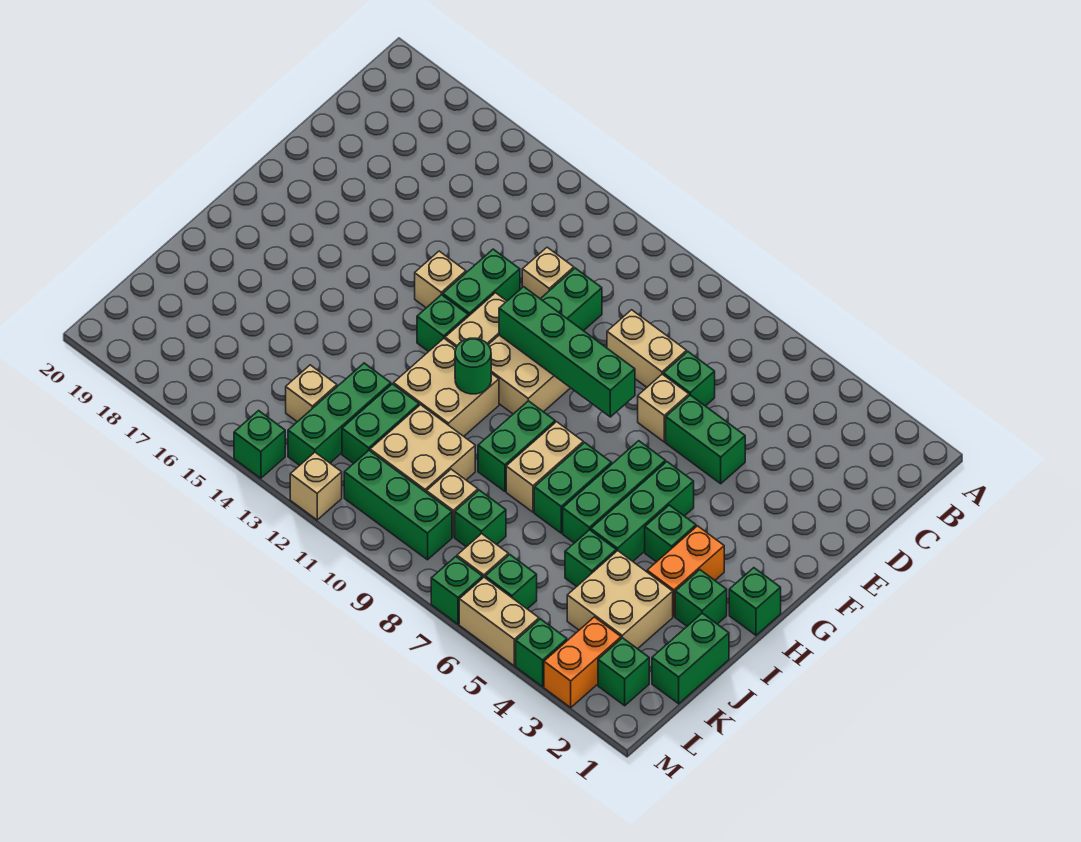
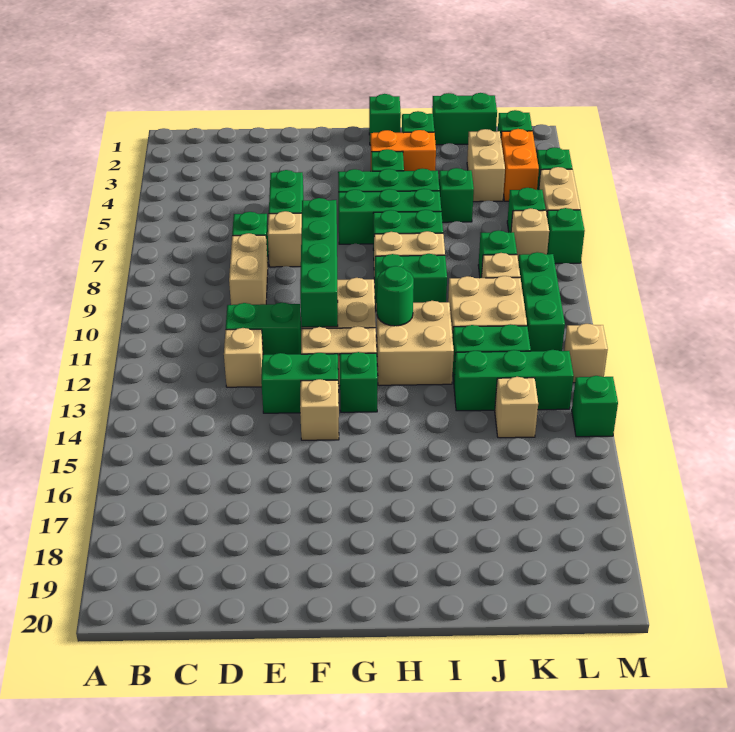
tan 2x2 brick [567,551,673,649] -> tan 1x2 brick [467,129,505,202]
orange 1x2 brick [544,617,621,707] -> orange 1x2 brick turned to [501,129,539,201]

